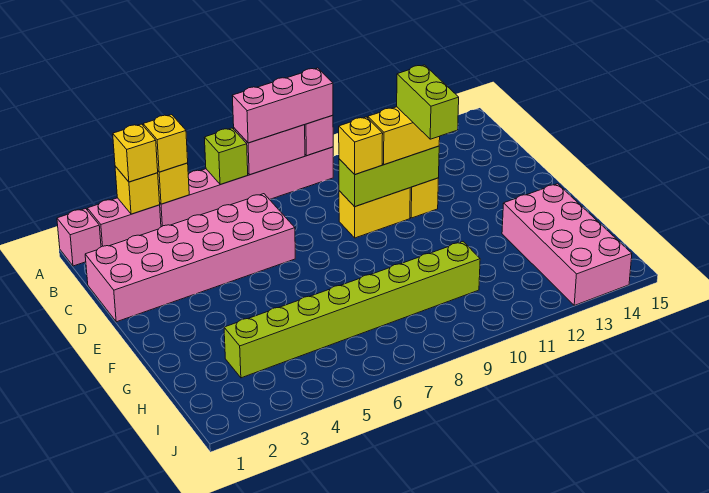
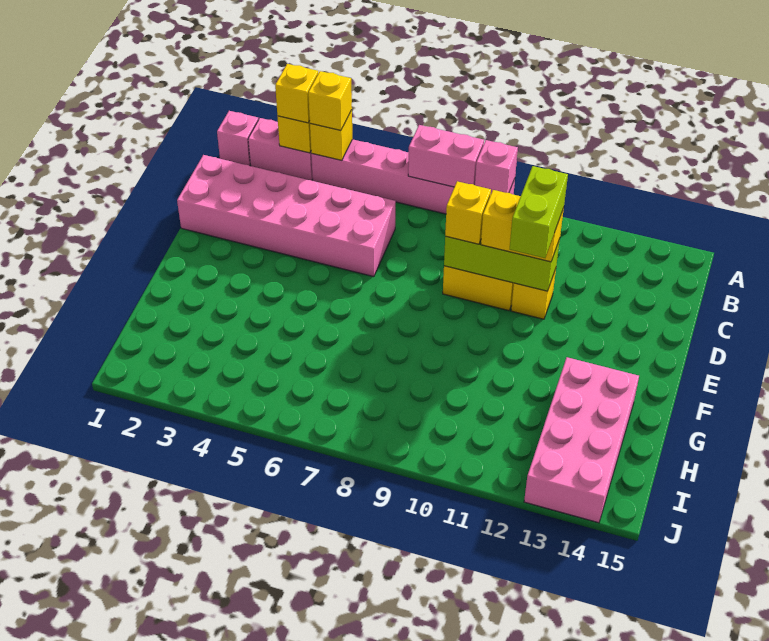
lime 1x1 brick [204,128,248,185] -> none
pink 1x3 brick [232,68,333,143] -> none
lime 1x8 brick [224,242,480,378] -> none

